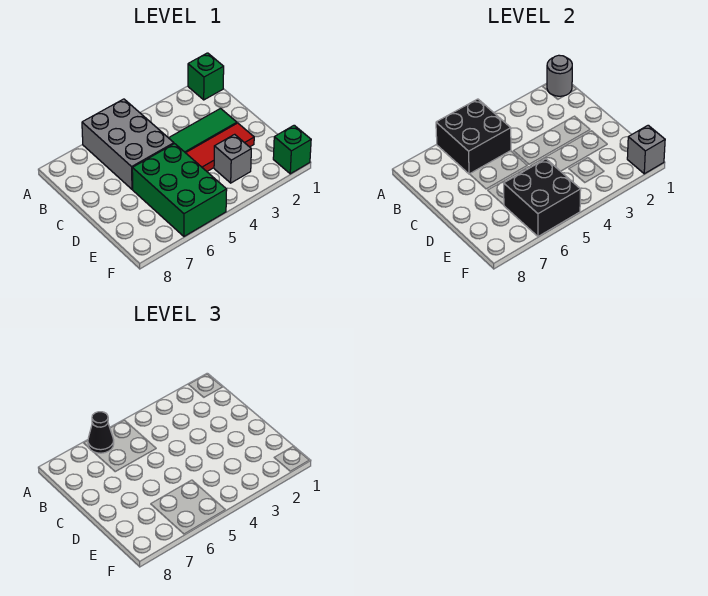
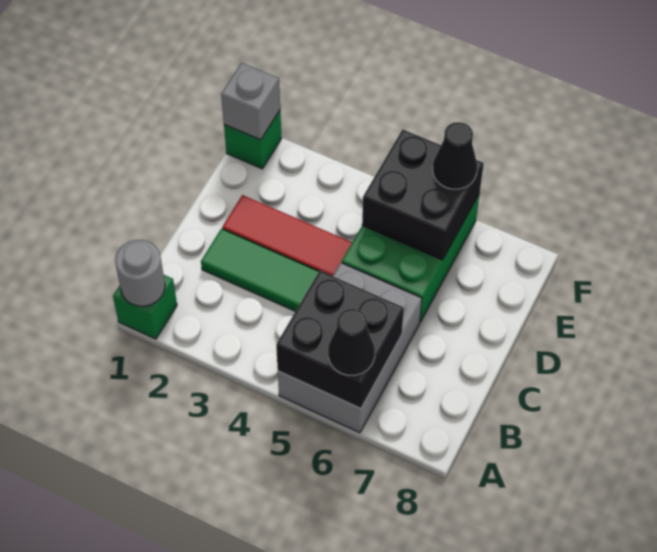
grey 1x1 brick [214,134,251,183] -> none
none -> black 1x1 cone [433,122,477,189]

